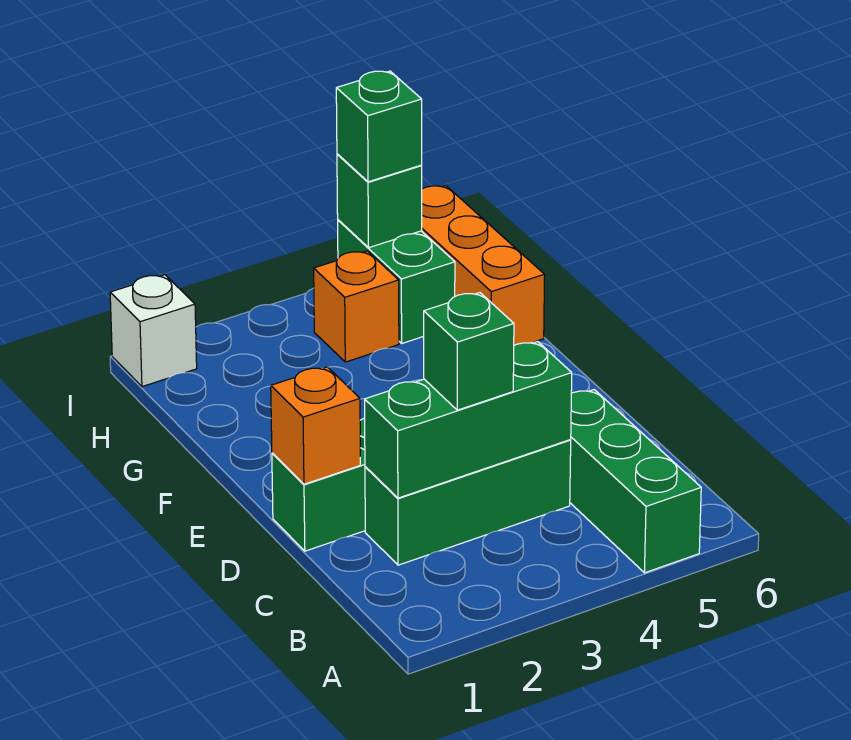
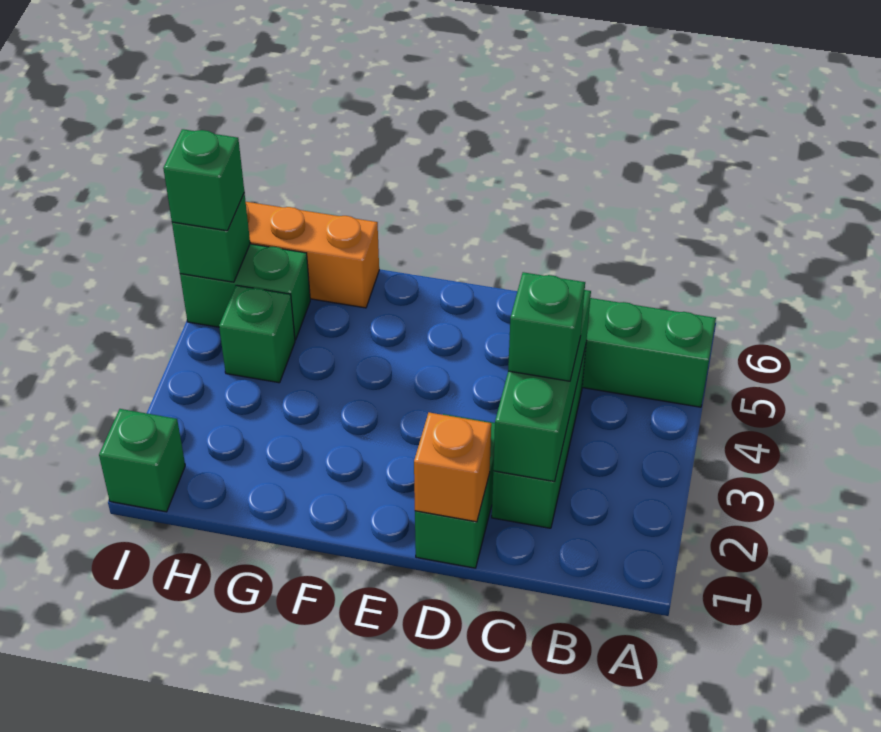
orange 1x1 brick [314,251,399,362] -> green 1x1 brick [219,285,295,383]
white 1x1 brick [110,275,197,387] -> green 1x1 brick [99,409,185,512]

